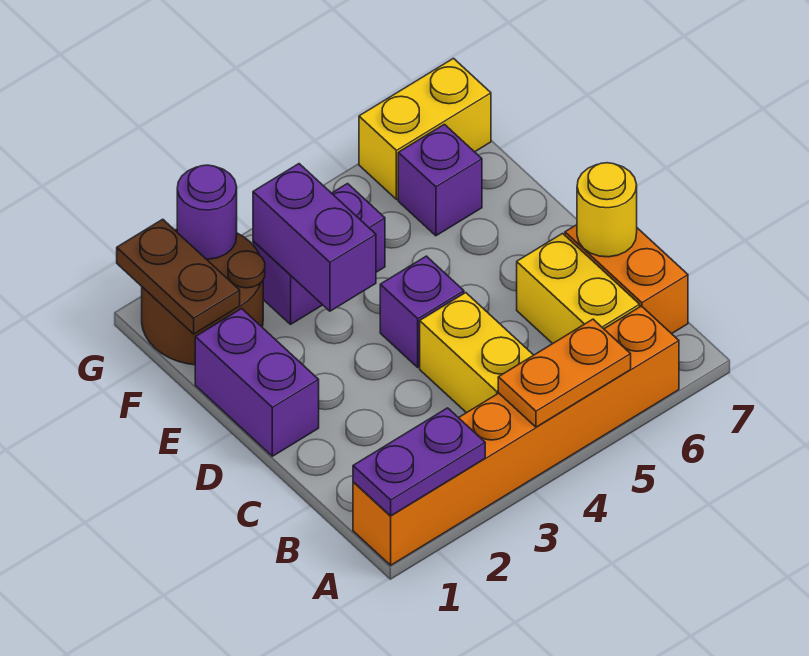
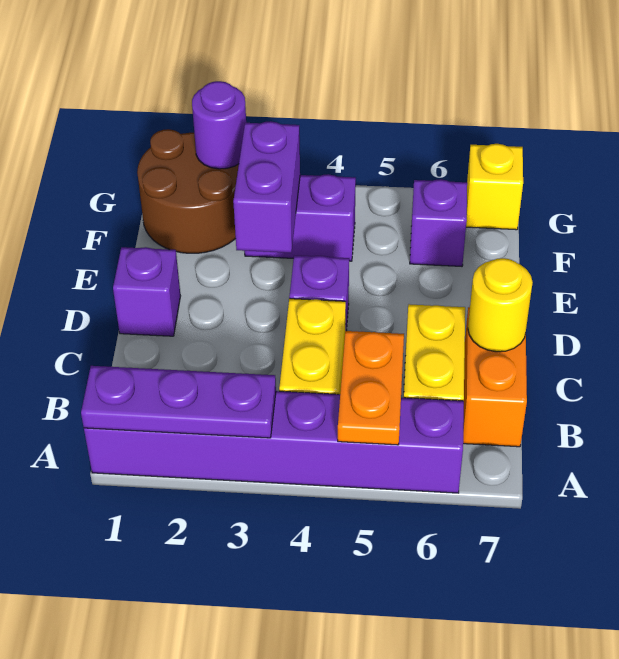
orange 1x6 brick [353,306,679,565] -> purple 1x6 brick [84,391,464,493]
purple 1x2 plate [353,408,485,516] -> purple 1x3 plate [81,366,276,438]
orange 1x2 plate [498,319,631,427] -> orange 1x2 plate turned to [338,331,404,445]
purple 1x2 brick [195,309,319,456] -> purple 1x1 brick [113,247,180,336]
brown 1x2 plate [117,219,240,334] -> none
yellow 1x2 brick [359,58,491,199] -> yellow 1x1 brick [466,144,523,230]

